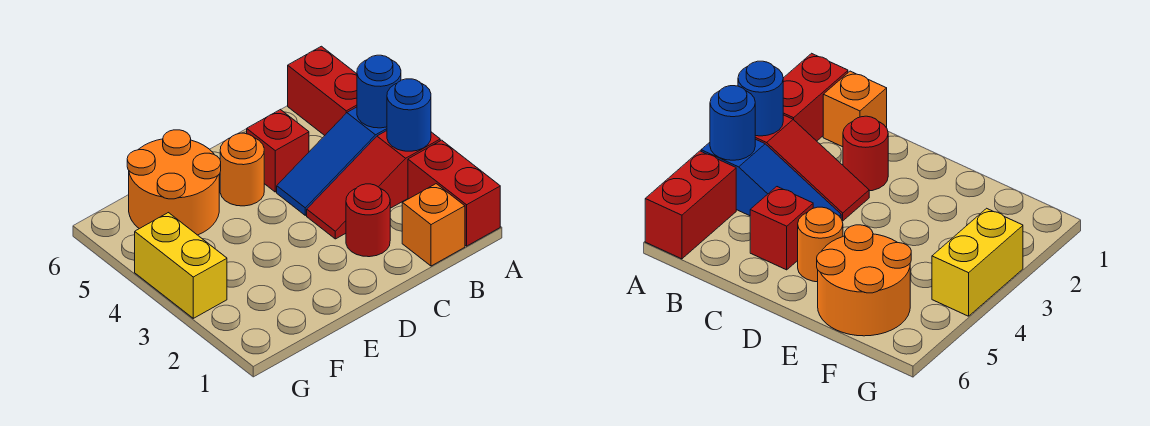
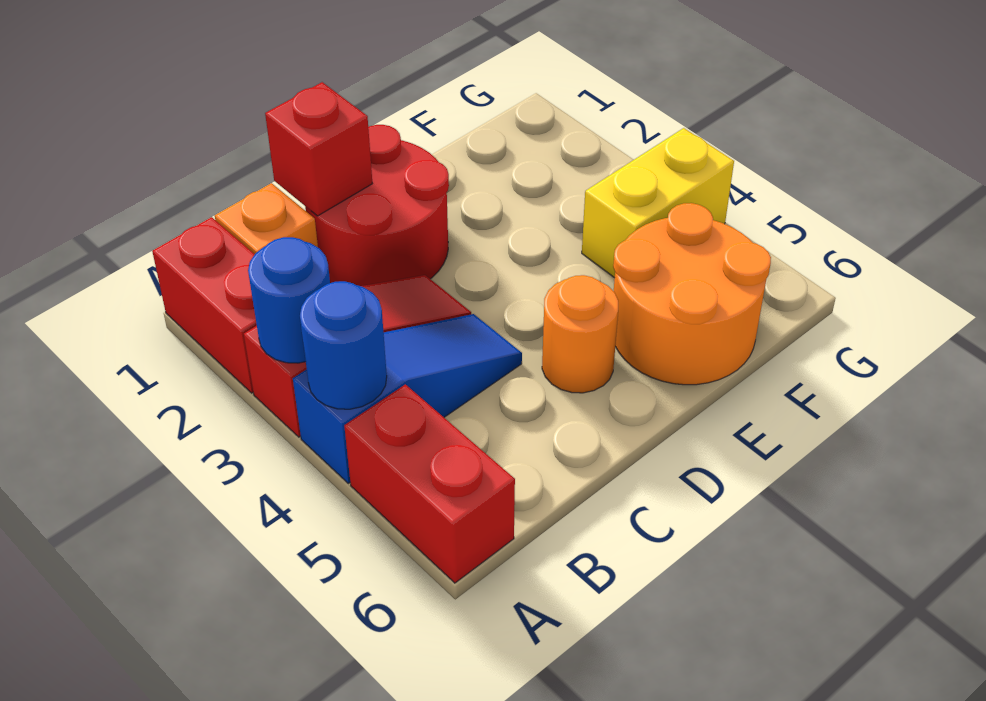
red 1x1 round brick [346,184,390,257] -> red 2x2 round brick [305,125,449,286]
red 1x1 brick [247,109,309,192] -> red 1x1 brick moved to [265,82,372,216]
yellow 1x2 brick [135,213,227,318] -> yellow 1x2 brick turned to [582,128,734,278]

